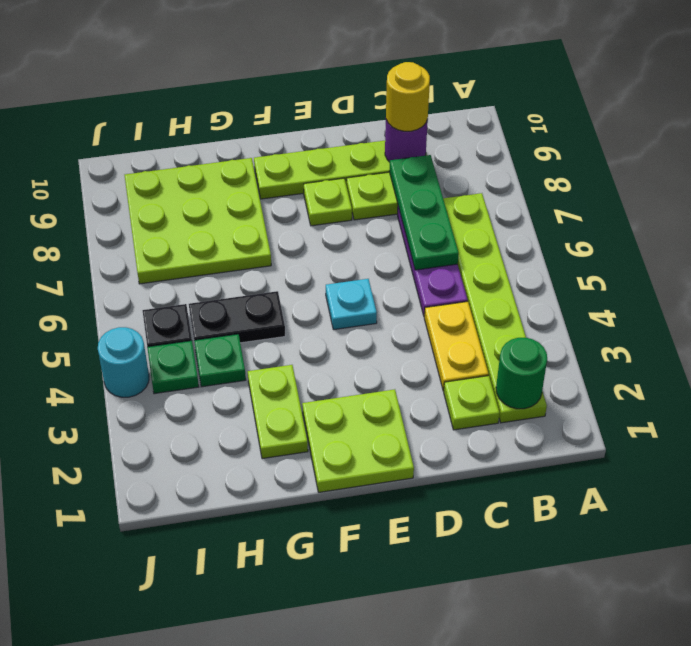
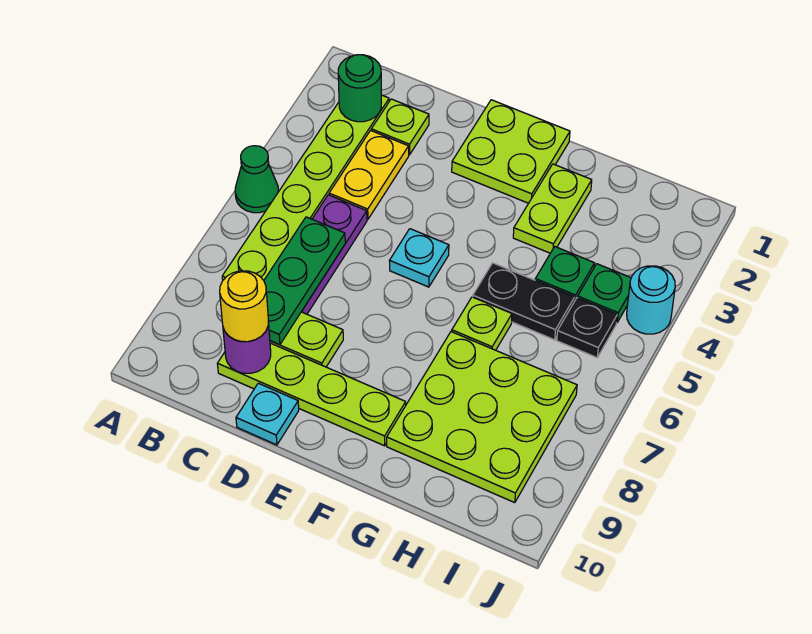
none -> green 1x1 cone [235,146,279,213]
none -> cyan 1x1 plate [236,383,299,445]
lime 1x1 plate [304,178,352,226] -> lime 1x1 plate moved to [452,297,512,350]

